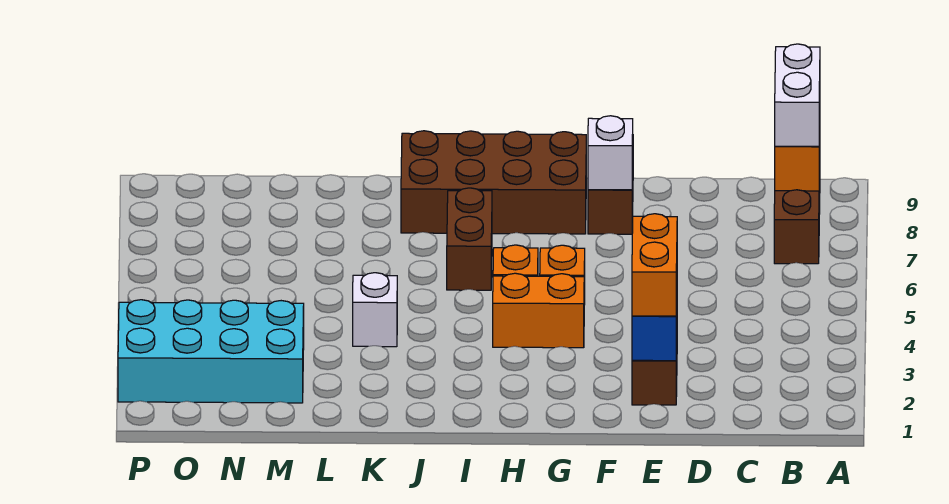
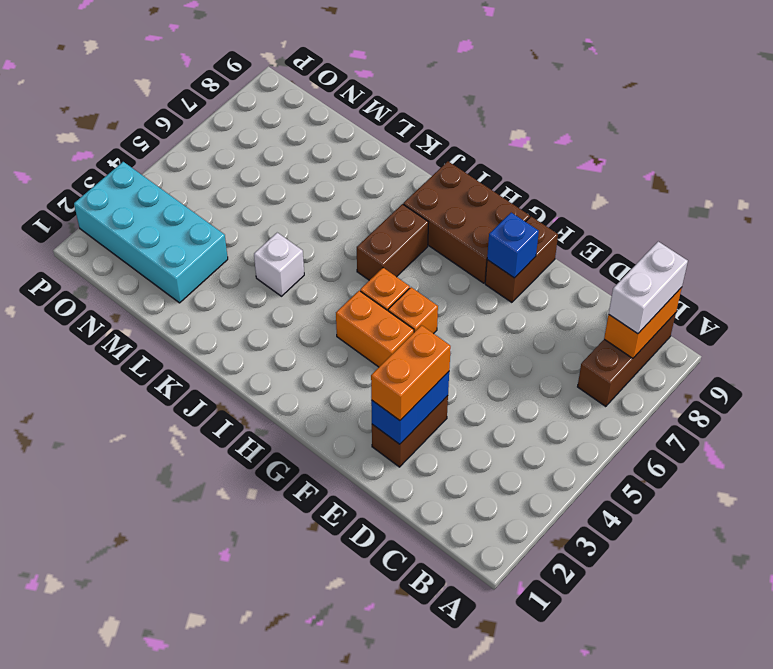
white 1x1 brick [588,116,633,190] -> blue 1x1 brick [487,213,539,278]
brown 2x4 brick [401,131,586,234] -> brown 2x3 brick [403,162,530,283]

